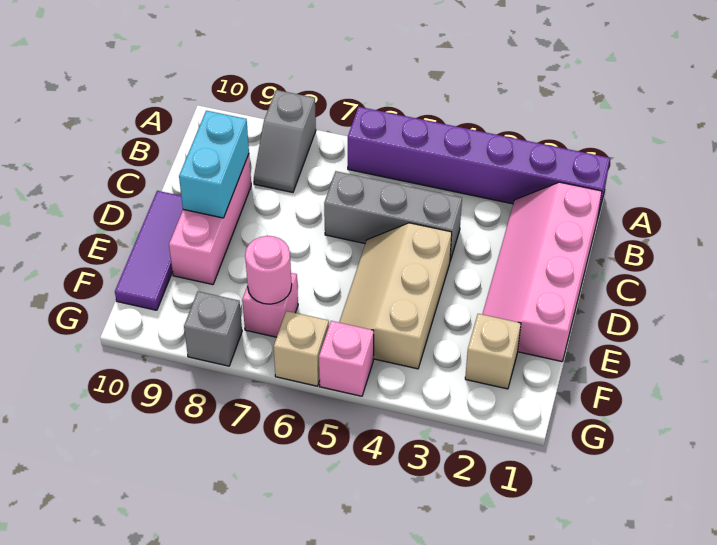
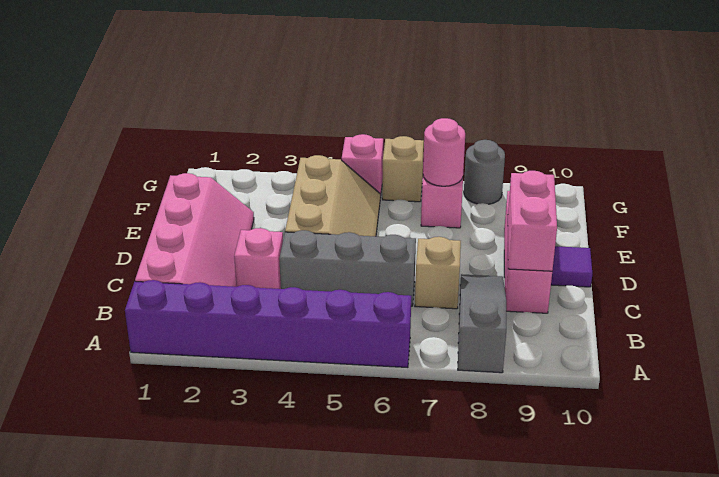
grey 1x2 slope [254,90,316,192] -> grey 1x3 slope [458,274,506,373]
none -> pink 1x1 brick [234,228,283,289]
cyan 1x2 brick [179,111,249,218] -> pink 1x2 brick [508,171,557,271]
purple 1x3 tile [115,191,183,310] -> purple 1x1 tile [551,246,592,287]
tan 1x1 brick [465,314,521,389] -> tan 1x1 brick moved to [415,237,461,309]
grey 1x1 brick [184,291,242,366] -> grey 1x1 round brick [464,140,505,204]

